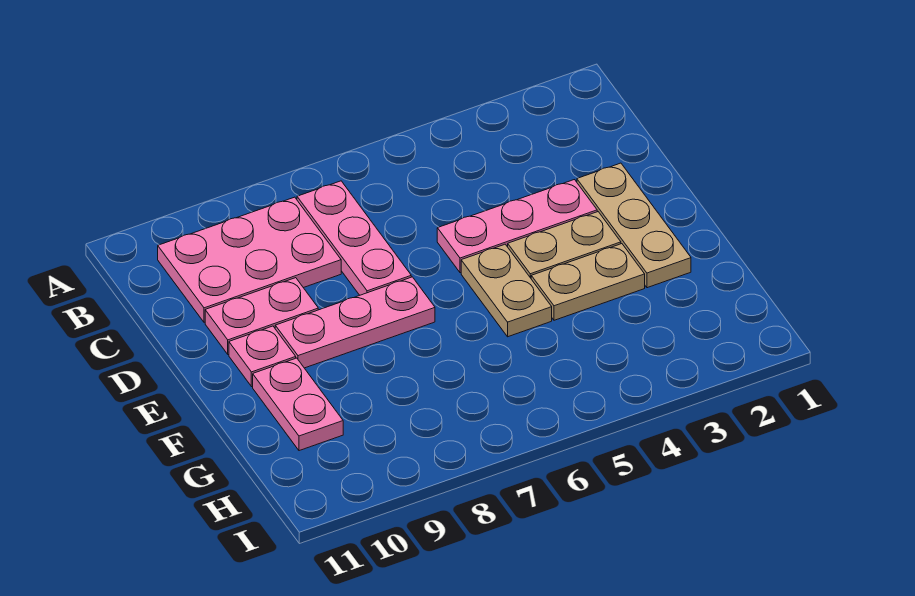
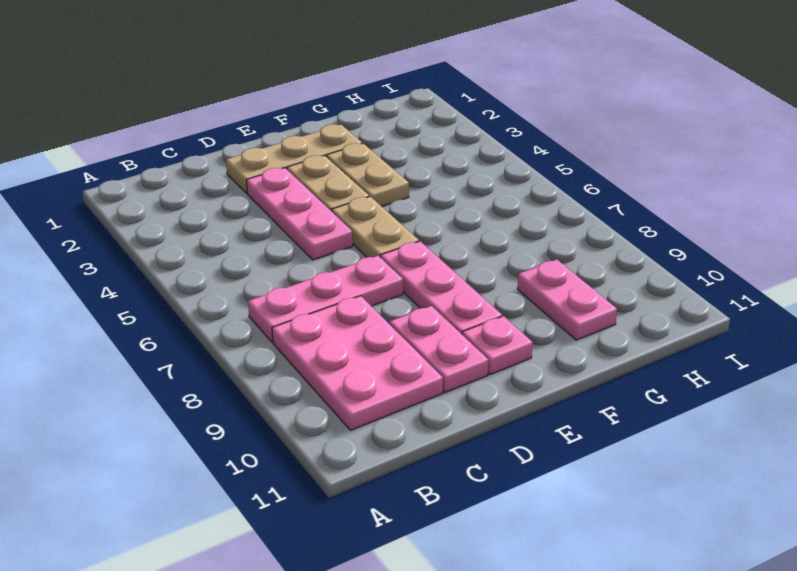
tan 1x2 plate [461,244,552,337] -> tan 1x2 plate turned to [332,197,419,257]
pink 1x2 plate [253,358,343,451] -> pink 1x2 plate turned to [517,260,617,340]

